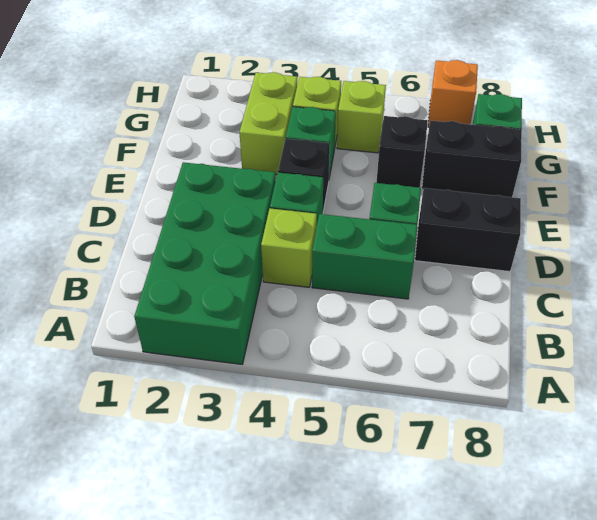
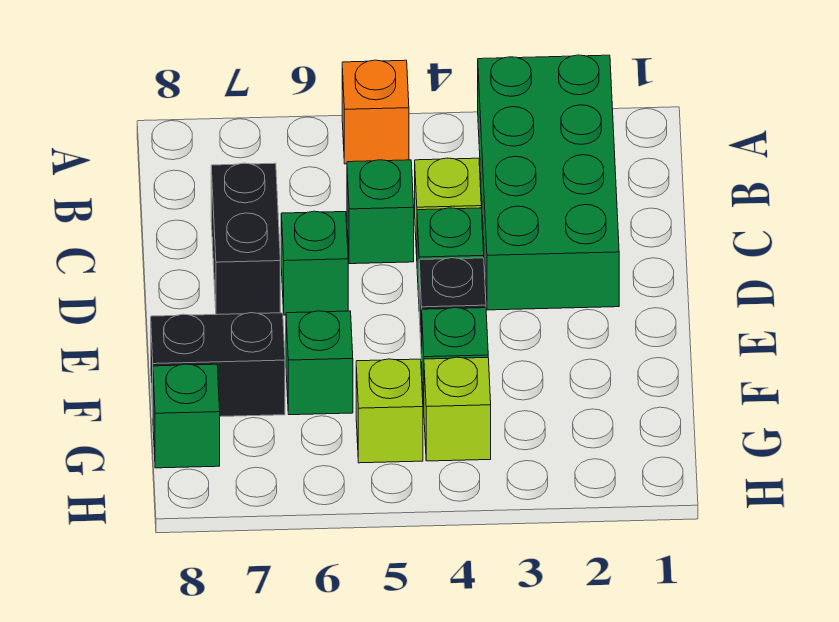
green 1x2 brick [312,214,417,299] -> green 1x1 brick [347,160,414,264]
black 1x2 brick [415,188,521,272] -> black 1x2 brick turned to [211,163,280,315]
lime 1x2 brick [239,72,297,175] -> none
black 1x1 brick [376,116,428,188] -> green 1x1 brick [286,311,353,415]
orange 1x1 brick [428,60,478,127] -> orange 1x1 brick moved to [342,60,409,164]

